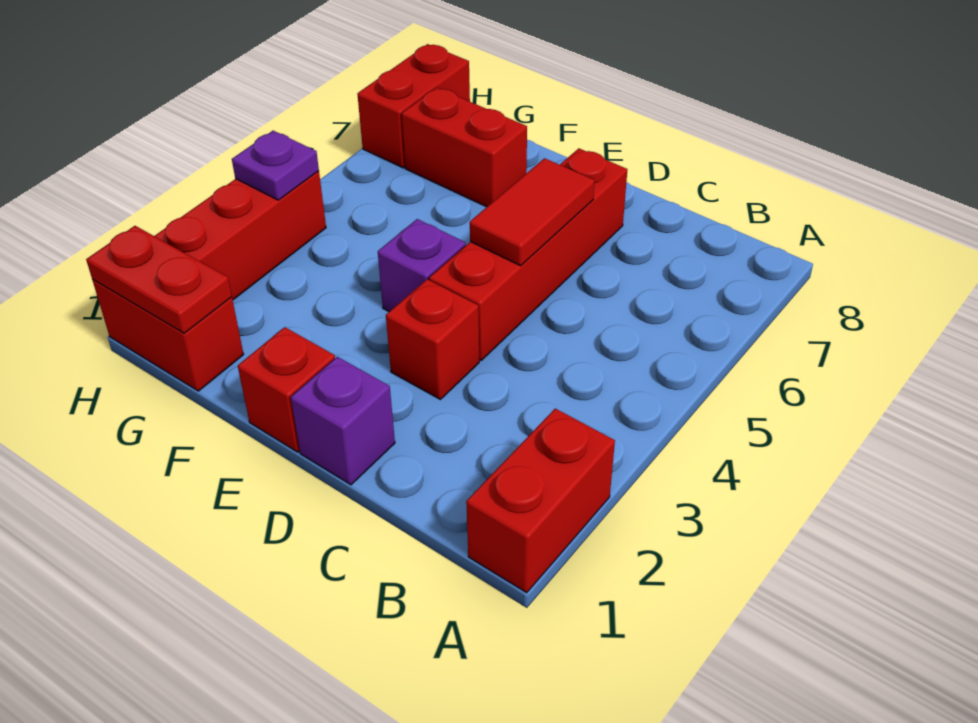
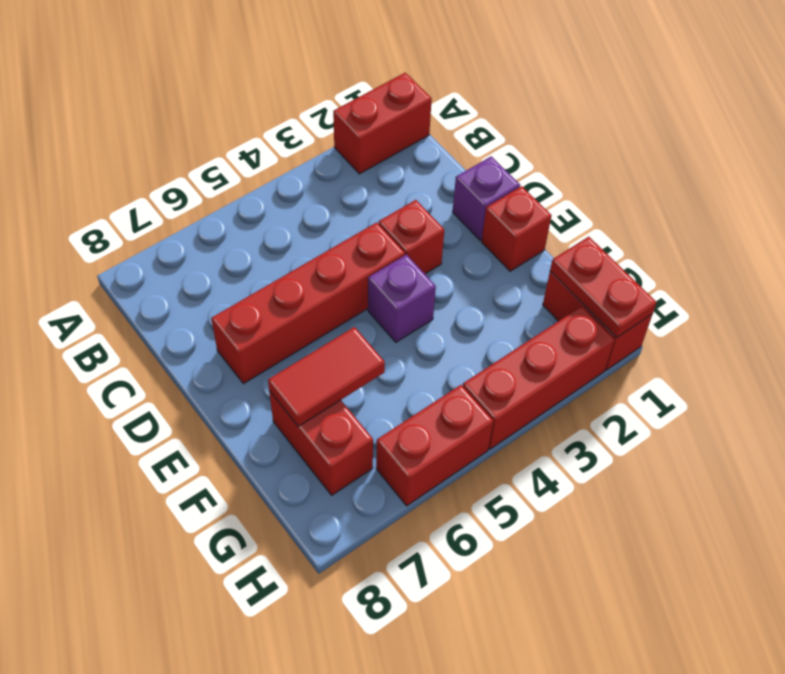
red 1x2 tile [470,158,595,266] -> red 1x2 tile moved to [268,327,385,427]
purple 1x1 plate [232,131,319,200] -> none
red 1x2 brick [357,44,470,168] -> red 1x2 brick moved to [376,385,493,506]

